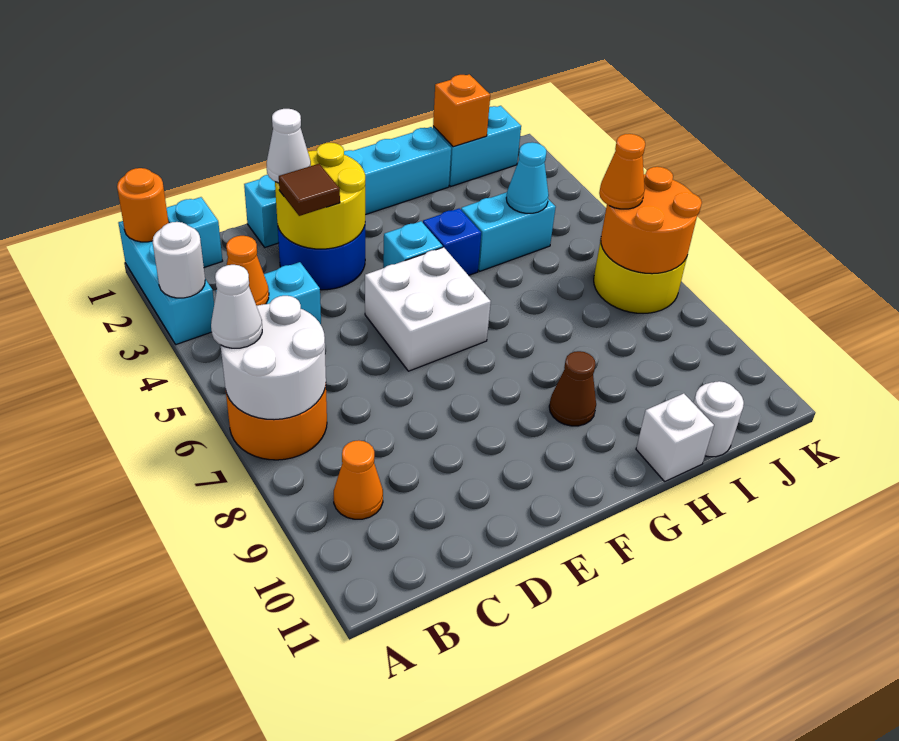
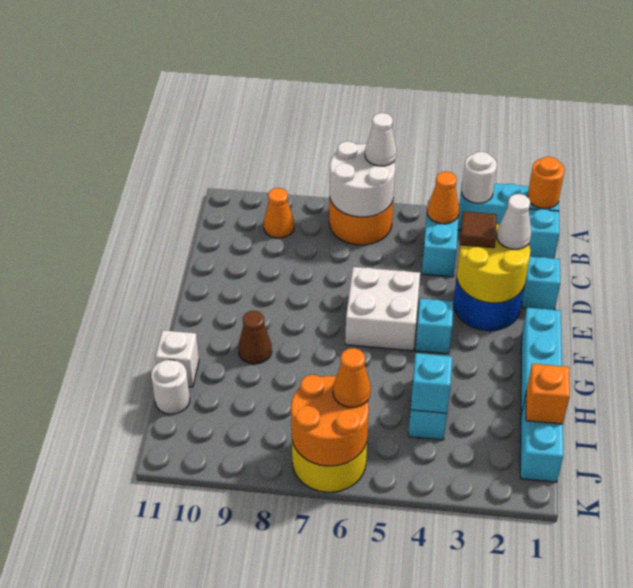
blue 1x1 brick [423,208,481,275] -> none
cyan 1x1 cone [506,142,549,213] -> cyan 1x1 brick [411,353,452,413]

